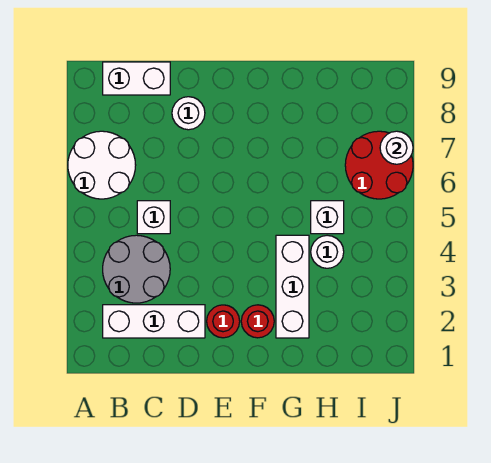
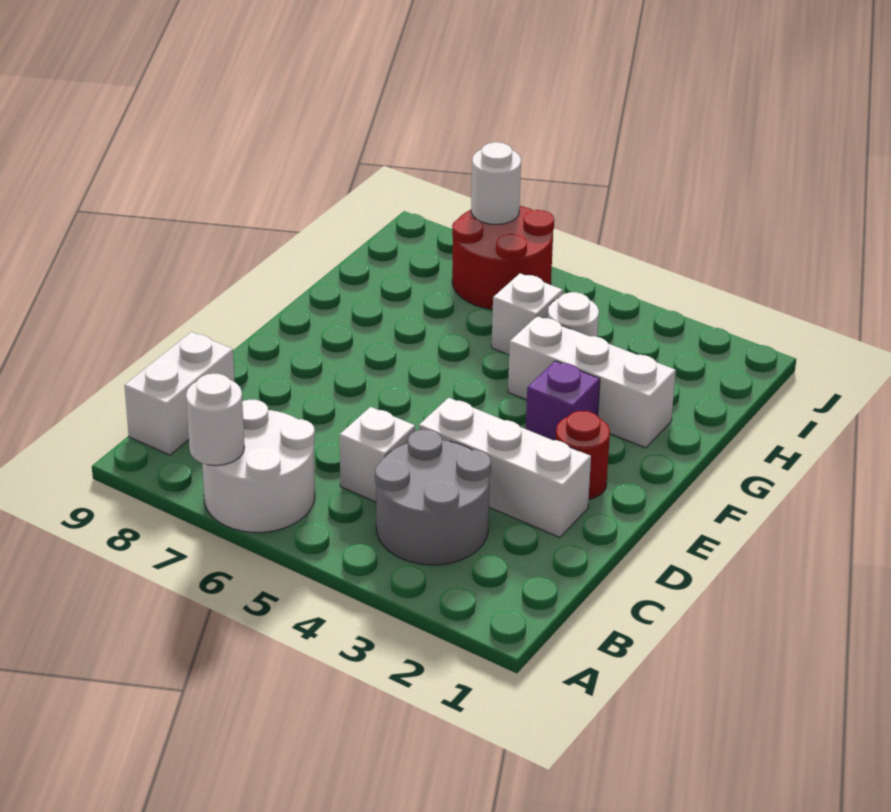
white 1x3 brick [103,305,205,338] -> white 1x3 brick turned to [419,398,591,538]
white 1x1 round brick [172,97,205,130] -> white 1x1 round brick moved to [186,374,244,466]
red 1x1 round brick [241,305,274,338] -> none
none -> purple 1x1 brick [526,361,600,440]

